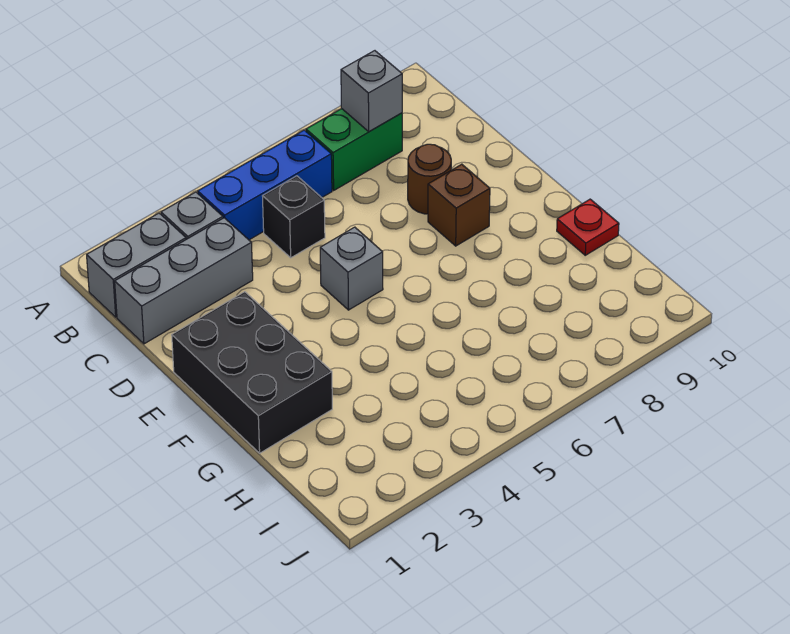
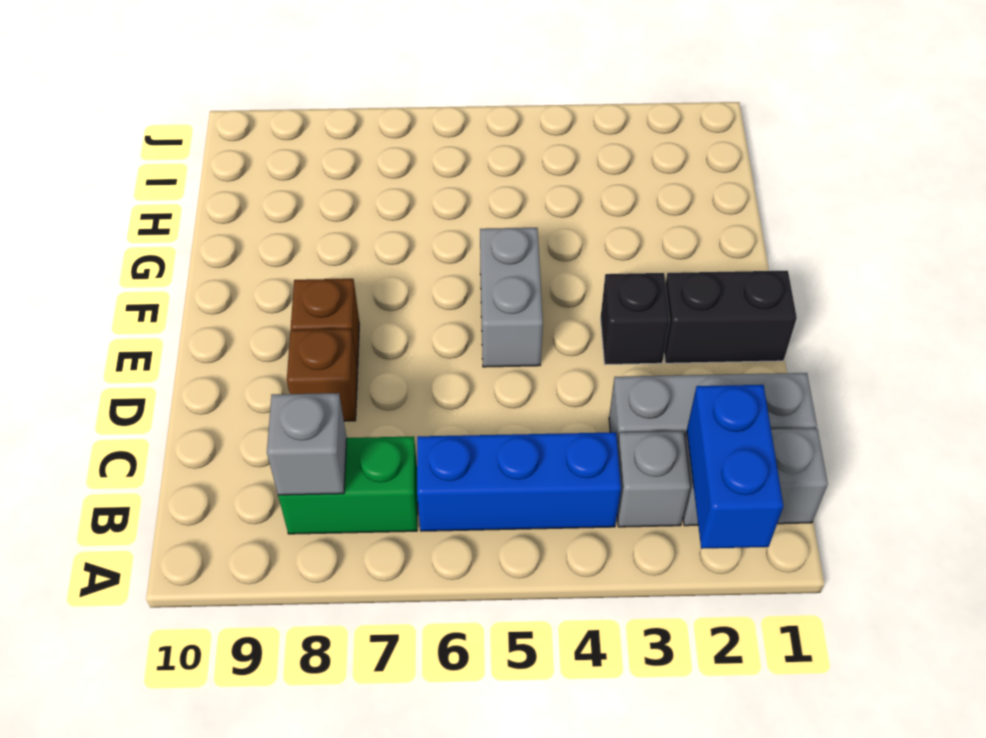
none -> blue 1x2 brick [687,385,783,549]
black 1x1 brick [263,176,325,258] -> black 1x1 brick moved to [601,273,670,365]
brown 1x1 round brick [408,144,451,214] -> brown 1x1 brick [287,329,358,421]
black 2x3 brick [172,292,332,453] -> black 1x2 brick [664,271,797,363]
grey 1x1 brick [320,227,383,310] -> grey 1x2 brick [480,228,543,367]
red 1x1 plate [557,199,619,255] -> none

